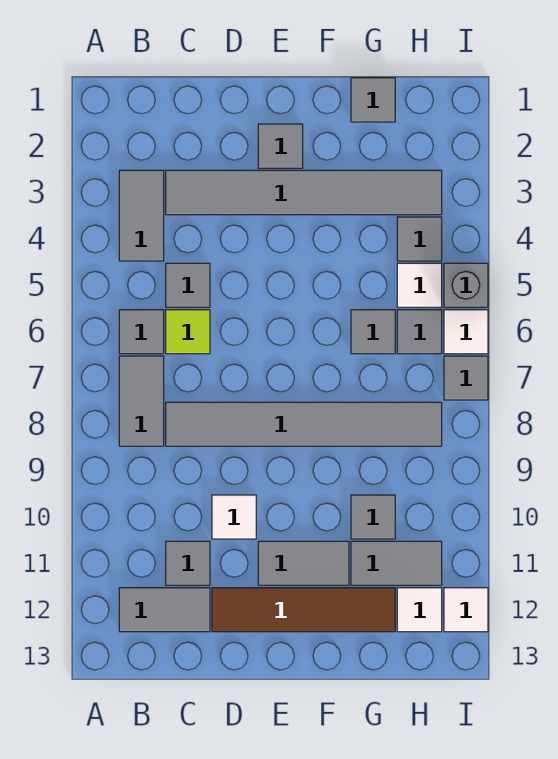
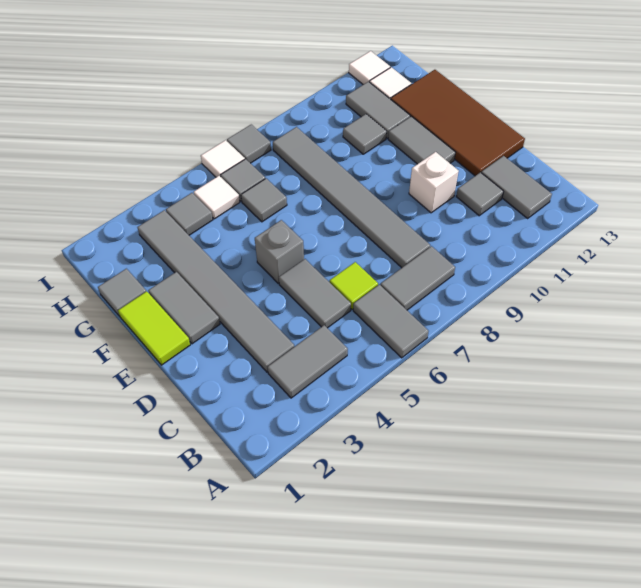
grey 1x1 tile [119,310,164,354] -> grey 1x2 tile [353,285,429,358]
grey 1x1 tile [166,263,210,307] -> grey 1x2 tile [279,259,351,328]
white 1x1 tile [212,495,256,539] -> white 1x1 brick [409,152,459,213]
brown 1x4 tile [212,588,395,632] -> brown 2x4 tile [391,70,525,176]
none -> lime 1x2 tile [118,291,190,365]
grey 1x1 tile [258,124,303,168] -> grey 1x2 tile [148,272,220,344]
grey 1x1 brick [444,263,488,307] -> grey 1x1 brick moved to [255,220,304,283]

